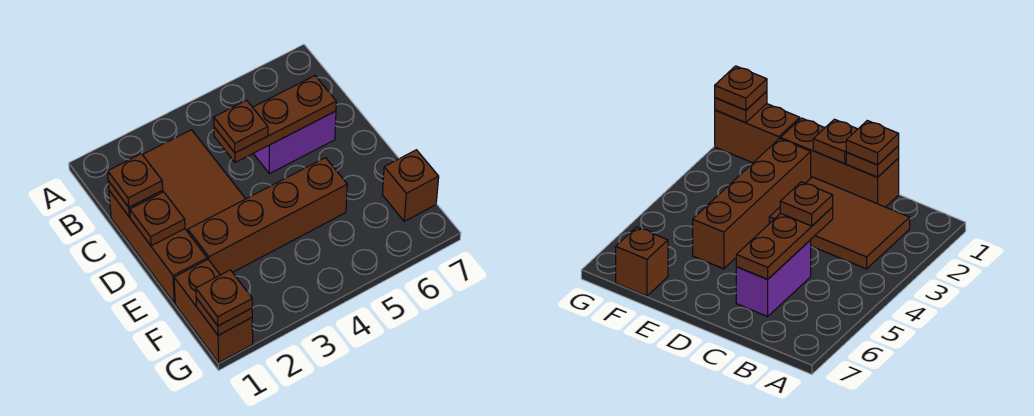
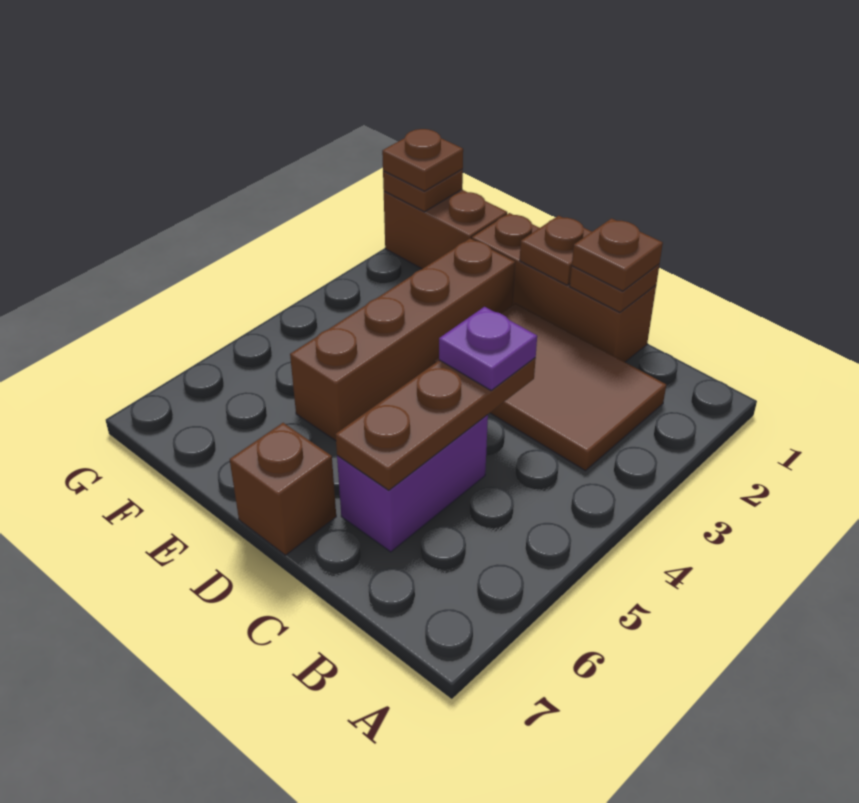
brown 1x1 plate [214,100,268,153] -> purple 1x1 plate [439,307,537,390]
brown 1x1 brick [382,150,439,221] -> brown 1x1 brick moved to [230,423,336,555]

